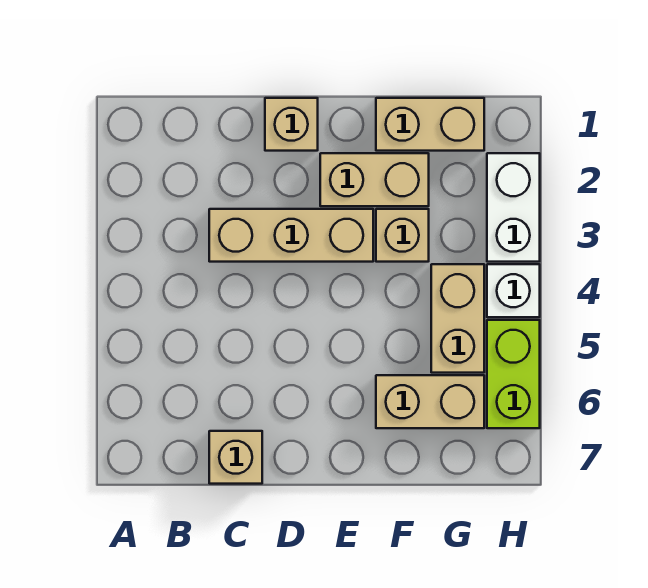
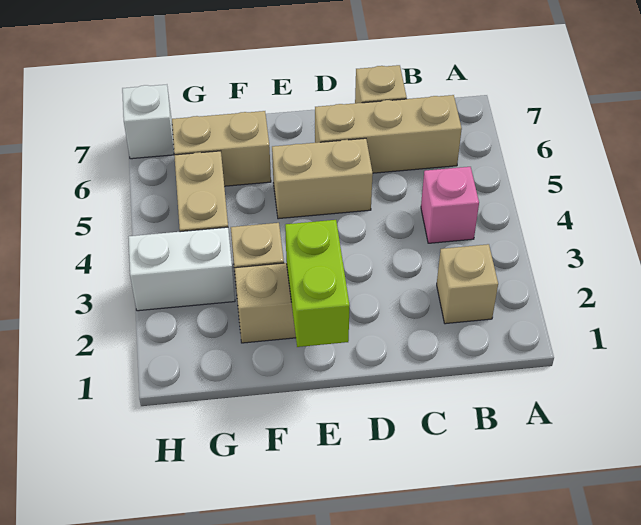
none -> pink 1x1 brick [421,167,479,243]
tan 1x3 brick [209,209,373,262] -> tan 1x3 brick moved to [315,95,462,173]
tan 1x1 brick [265,98,318,151] -> tan 1x1 brick moved to [437,244,498,324]
tan 1x2 brick [376,98,484,151] -> tan 1x2 brick moved to [272,138,373,219]
white 1x2 brick [487,153,540,262] -> white 1x2 brick turned to [128,227,235,311]
white 1x1 brick [487,264,540,317] -> white 1x1 brick moved to [122,85,174,159]
lime 1x2 brick [487,320,540,428] -> lime 1x2 brick moved to [285,220,350,347]

